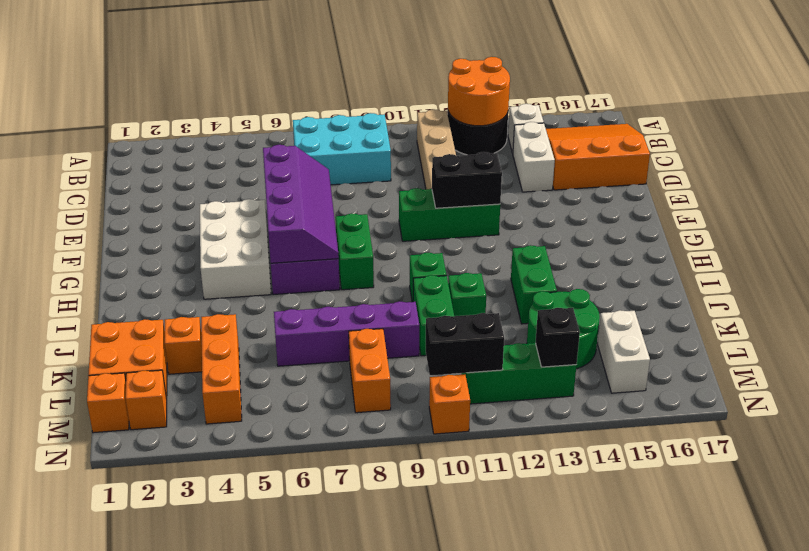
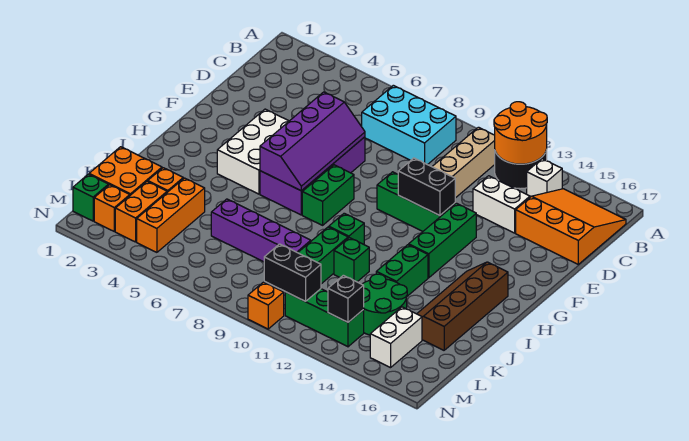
white 1x2 brick [513,122,555,192] -> white 1x2 brick turned to [473,176,530,233]
none -> green 1x3 brick [409,203,476,278]
none -> brown 2x4 slope [417,262,508,350]
orange 1x2 brick [349,329,391,413] -> orange 1x2 brick moved to [115,181,167,242]
orange 1x1 brick [87,373,129,433] -> green 1x1 brick [73,174,109,221]

